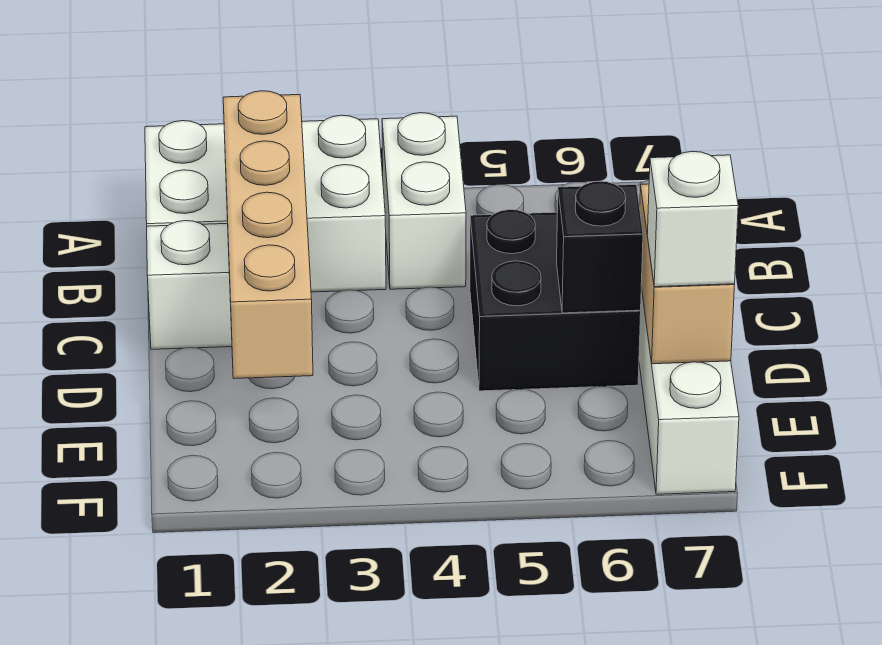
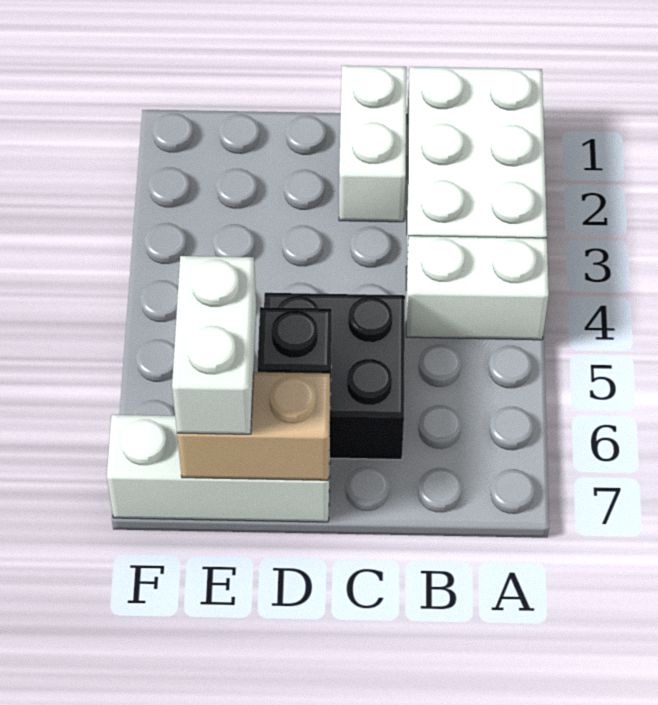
tan 1x4 brick [223,91,313,379] -> none
white 1x1 brick [647,151,738,287] -> white 1x2 brick [172,256,256,434]

